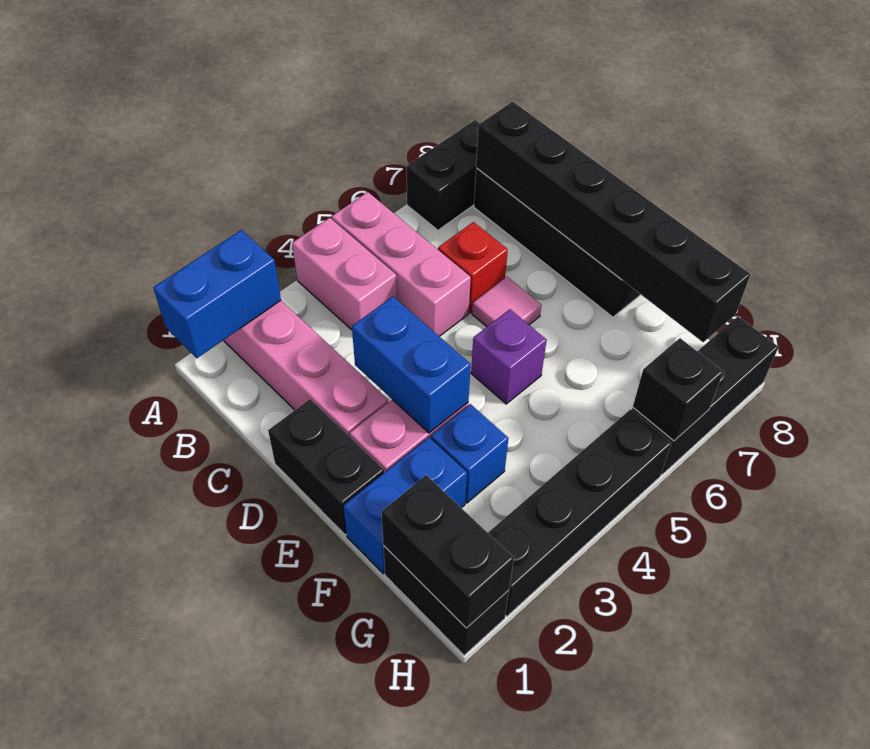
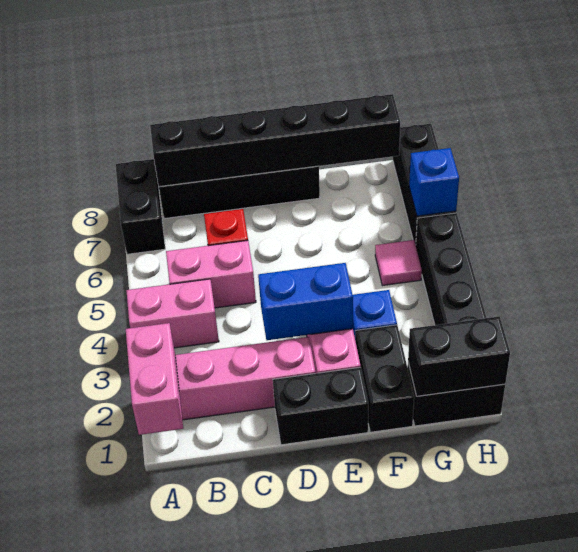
blue 1x2 brick [153,230,281,358] -> pink 1x2 brick [126,323,183,435]
pink 1x3 brick [332,192,471,336] -> pink 1x2 brick [166,240,256,308]
pink 1x1 tile [472,277,541,327] -> pink 1x1 tile moved to [375,240,422,286]
purple 1x1 brick [471,309,547,404] -> none
blue 1x2 brick [343,437,467,573] -> black 1x2 brick [355,325,414,432]
black 1x1 brick [633,338,723,441] -> blue 1x1 brick [409,148,459,216]

